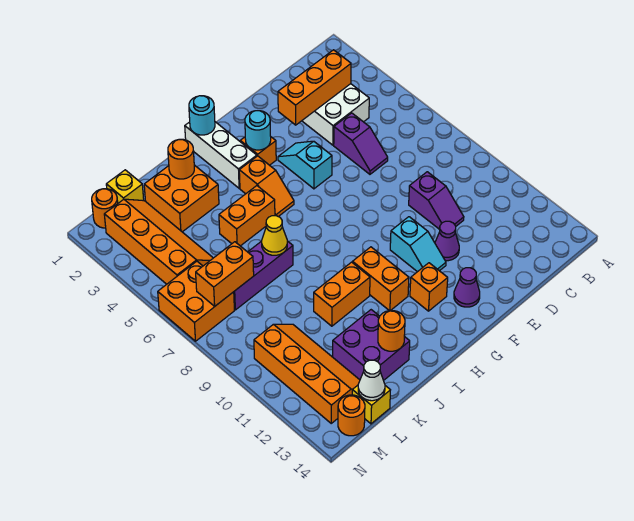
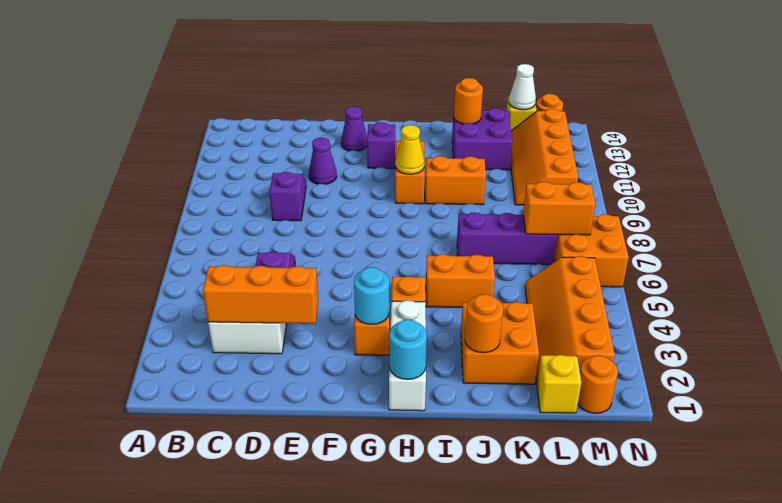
cyan 1x2 slope [278,141,332,189] -> none
cyan 1x2 slope [390,217,446,272] -> none
orange 1x1 brick [410,263,448,311] -> purple 1x1 brick [367,122,395,168]
yellow 1x1 cone [262,216,287,255] -> yellow 1x1 cone moved to [396,125,425,174]

